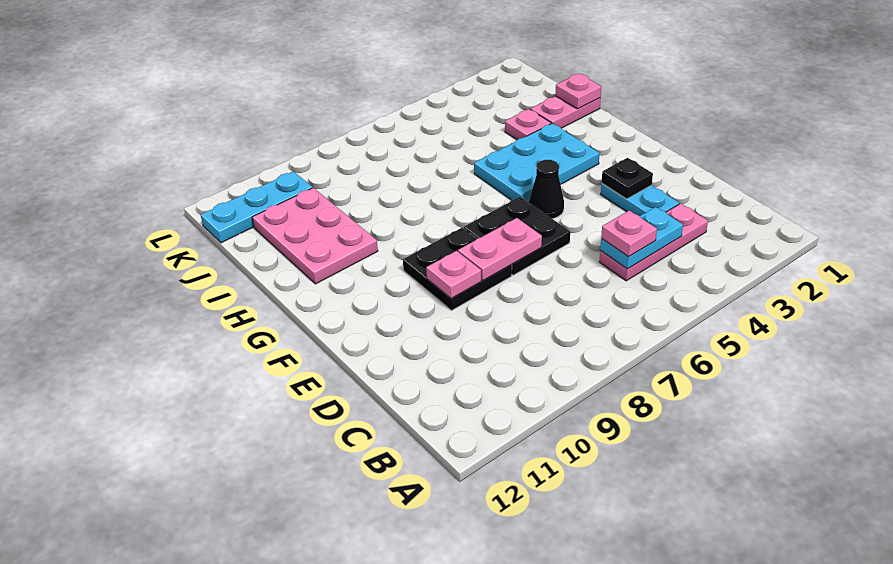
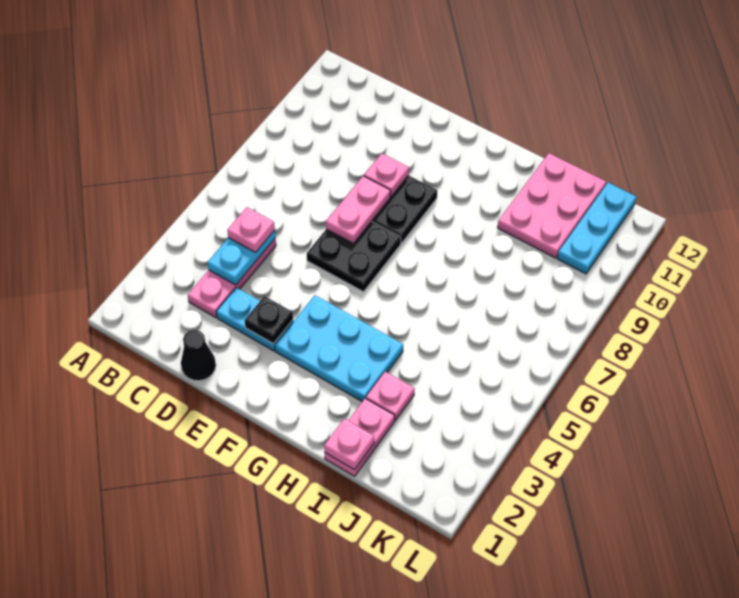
black 1x1 cone [529,160,564,219] -> black 1x1 cone moved to [181,330,216,381]
cyan 2x3 plate [474,123,600,202] -> cyan 2x3 plate turned to [275,295,403,402]
pink 2x3 plate [252,188,378,284] -> pink 2x3 plate turned to [498,153,606,258]

